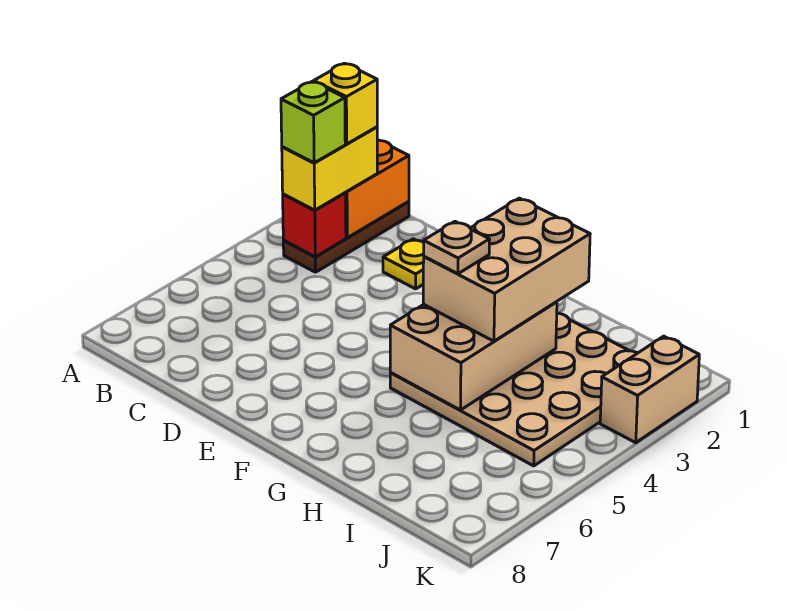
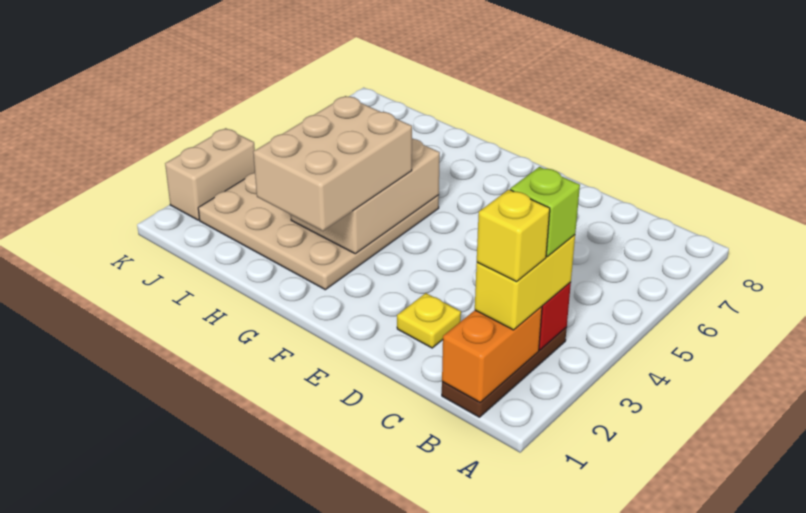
tan 1x1 plate [424,222,490,274] -> none

